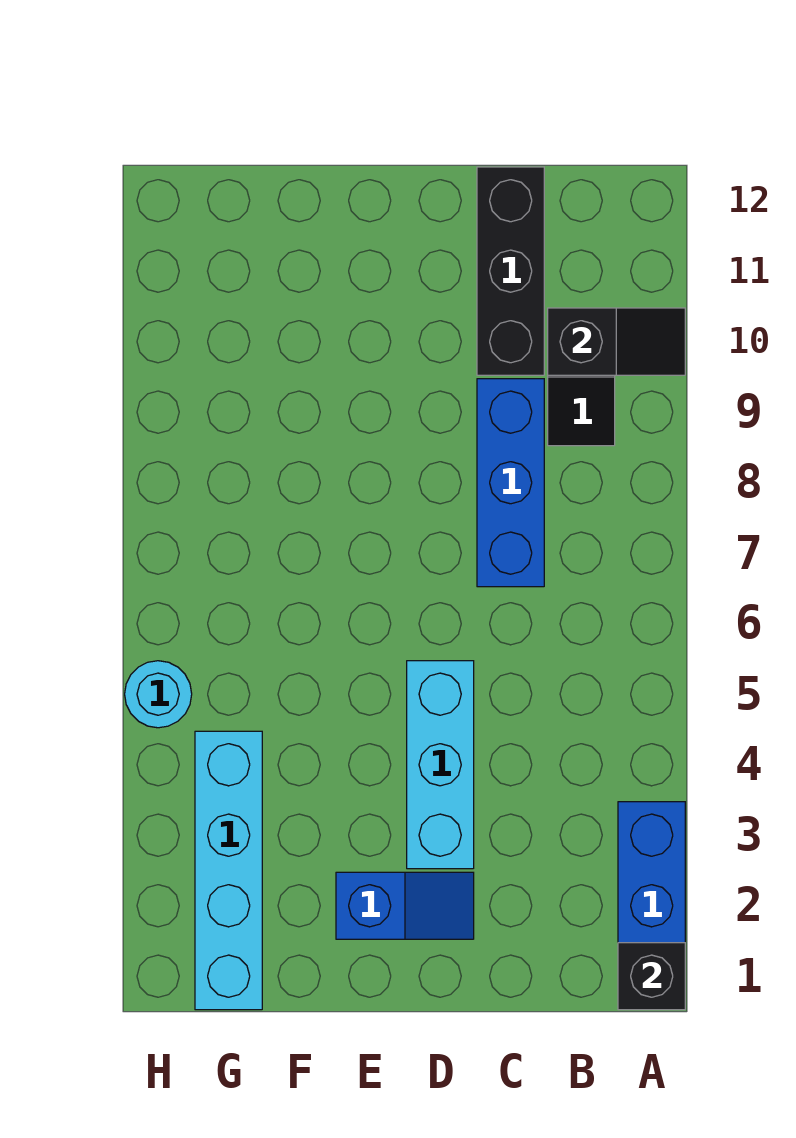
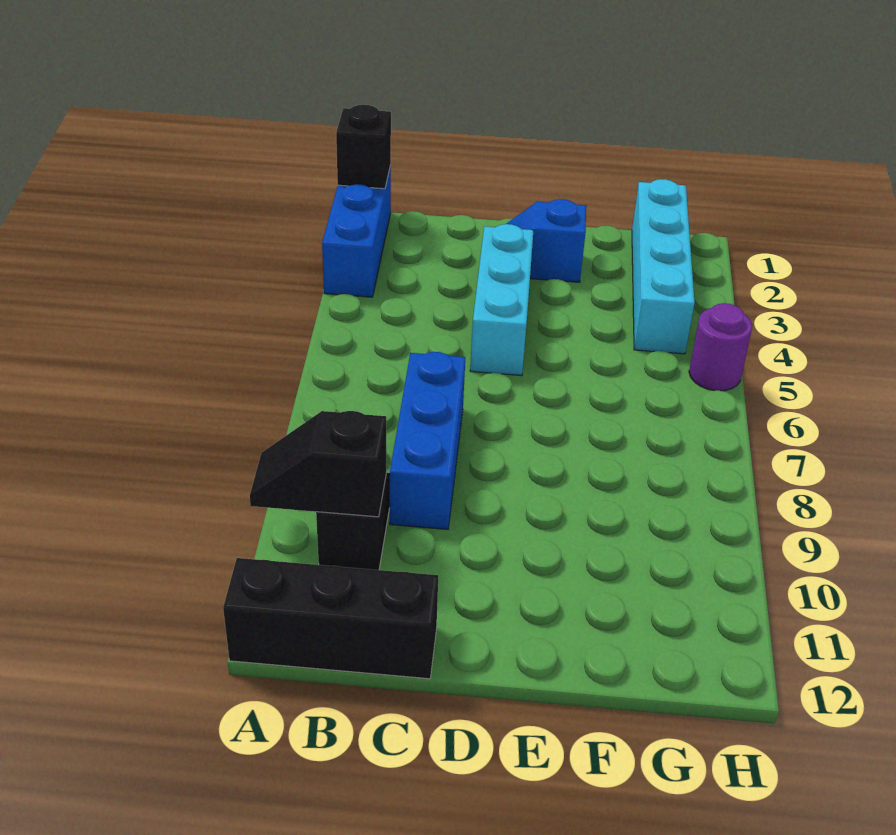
black 1x3 brick [477,167,544,375] -> black 1x3 brick turned to [223,558,438,679]
cyan 1x1 round brick [125,661,192,728] -> purple 1x1 round brick [689,303,752,391]

